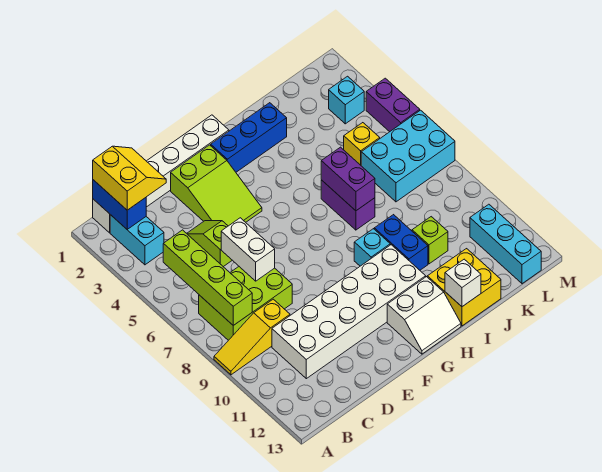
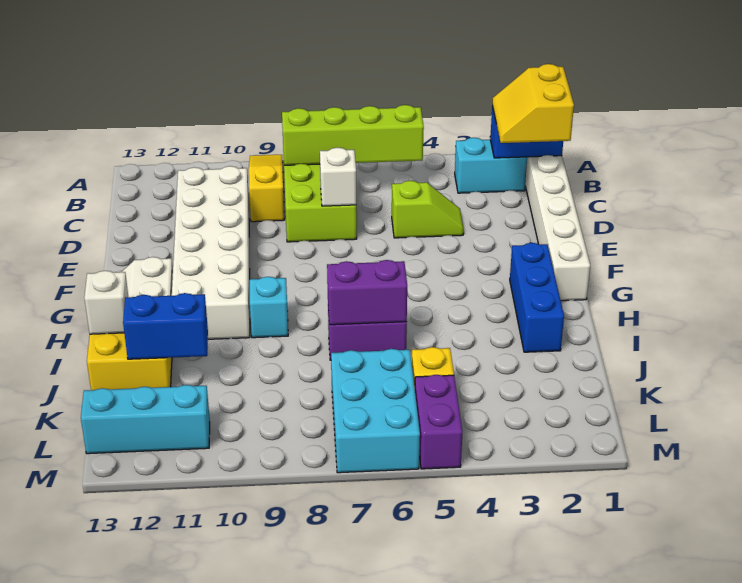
yellow 2x2 slope [93,146,166,210] -> yellow 2x2 slope turned to [492,64,574,143]
white 1x2 brick [221,218,275,281] -> white 1x1 brick [320,148,356,206]
lime 2x3 slope [171,145,262,226] -> none
blue 1x2 brick [374,215,428,270] -> blue 1x2 brick moved to [123,293,208,359]
lime 1x1 brick [412,217,448,264] -> none
cyan 1x1 brick [329,76,364,124] -> none
purple 1x2 brick [366,78,420,132] -> purple 1x2 brick turned to [415,375,462,469]

